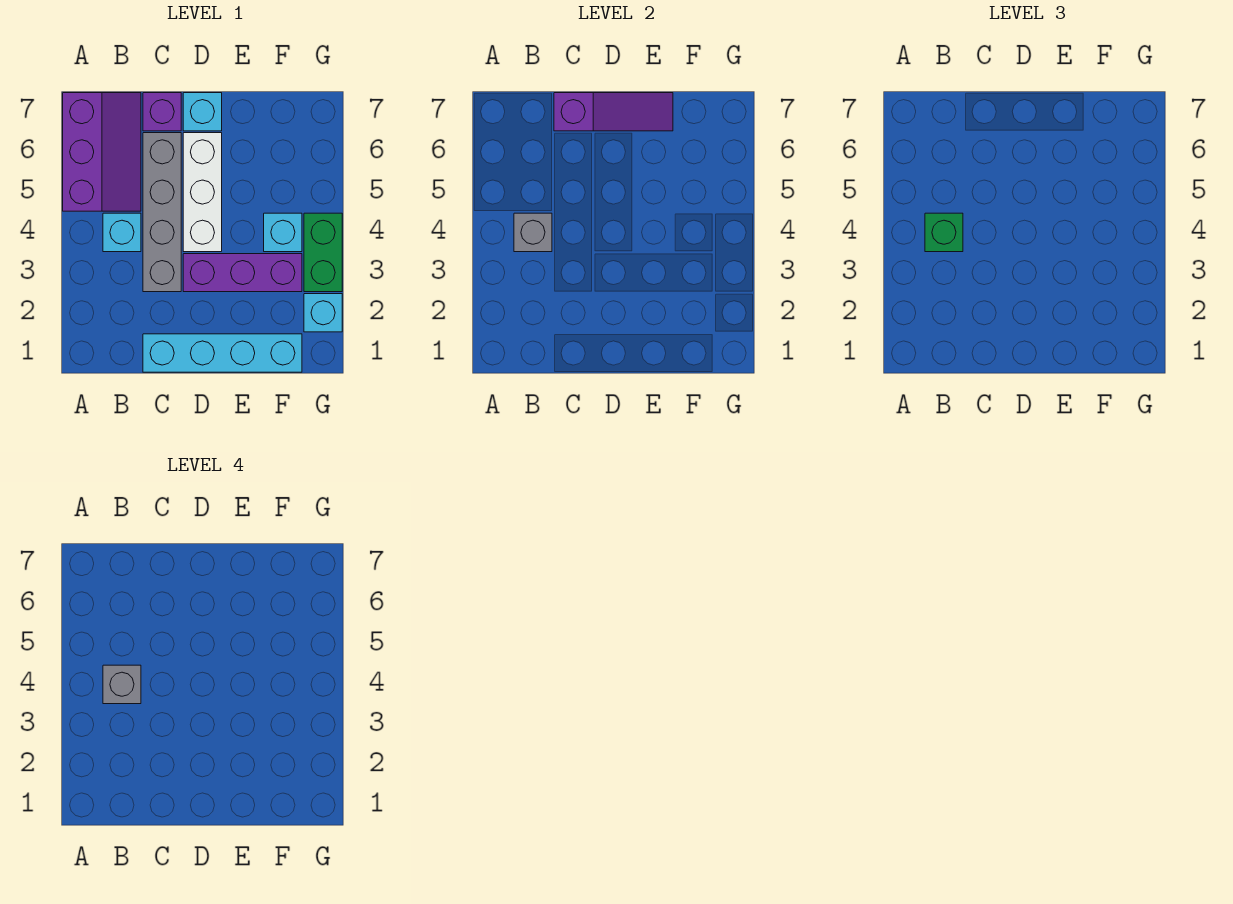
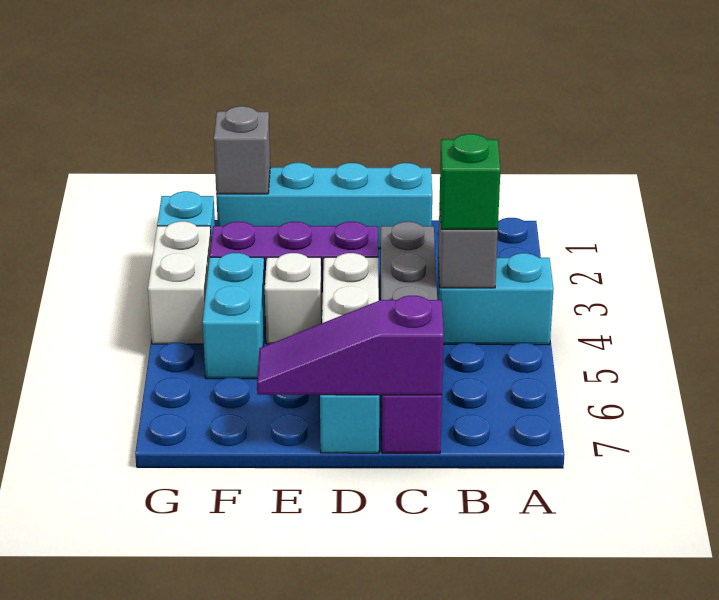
purple 2x3 slope [63,93,141,211] -> none
cyan 1x1 brick [103,213,141,252] -> cyan 1x2 brick [437,253,554,345]
grey 1x1 brick [103,665,141,704] -> grey 1x1 brick moved to [214,106,270,194]
none -> white 1x1 brick [265,253,322,344]
cyan 1x1 brick [264,213,302,252] -> cyan 1x2 brick [203,253,265,379]
green 1x2 brick [304,213,342,292] -> white 1x2 brick [148,221,211,344]

